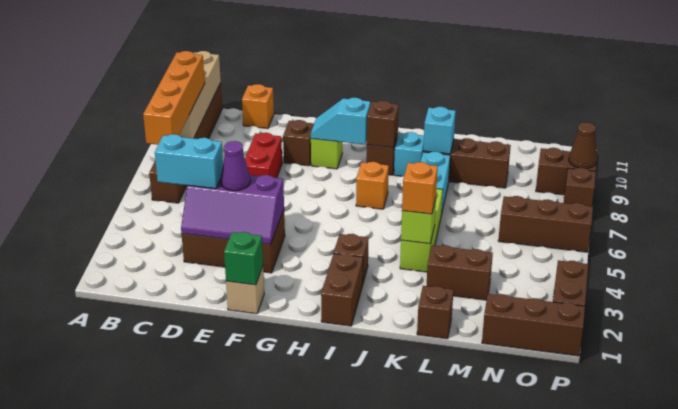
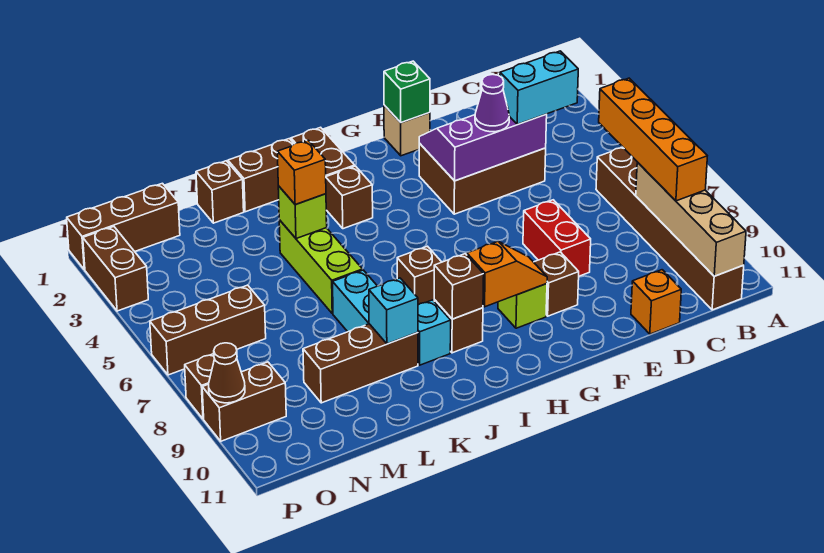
cyan 1x2 slope [311,98,370,144] -> orange 1x2 slope [467,241,547,307]
orange 1x1 brick [356,162,389,209] -> brown 1x1 brick [397,246,441,305]
brown 1x2 brick [427,245,493,300] -> brown 1x2 brick moved to [228,139,294,212]

